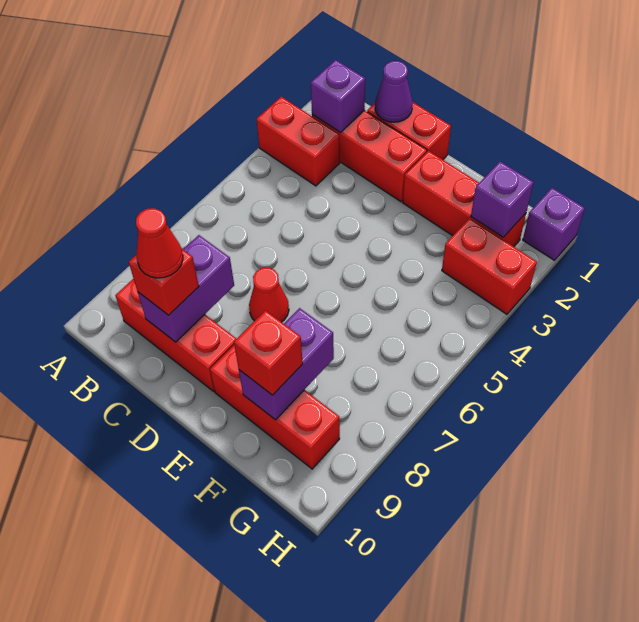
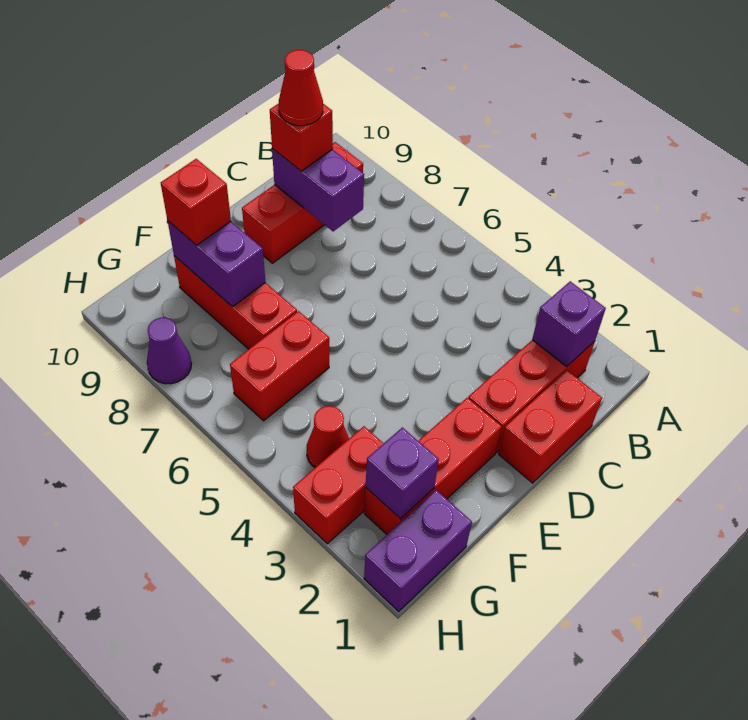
red 1x2 brick [257,97,340,186] -> red 1x2 brick moved to [230,311,329,421]
purple 1x1 cone [375,61,413,122] -> purple 1x1 cone moved to [147,318,192,384]
red 1x1 cone [249,268,289,322] -> red 1x1 cone moved to [307,406,349,468]
red 1x3 brick [210,345,340,469] -> red 1x3 brick turned to [174,256,297,349]
purple 1x1 brick [523,188,585,260] -> purple 1x2 brick [364,490,472,611]

